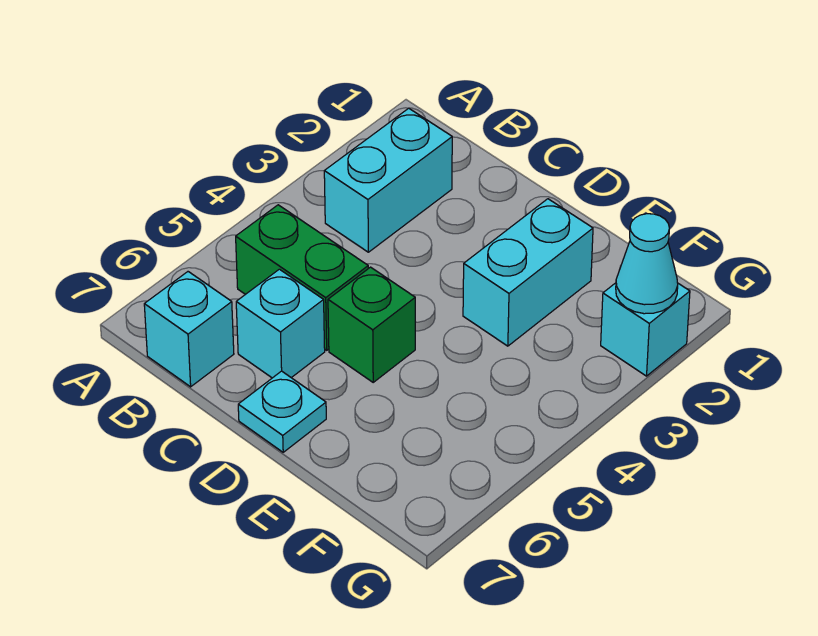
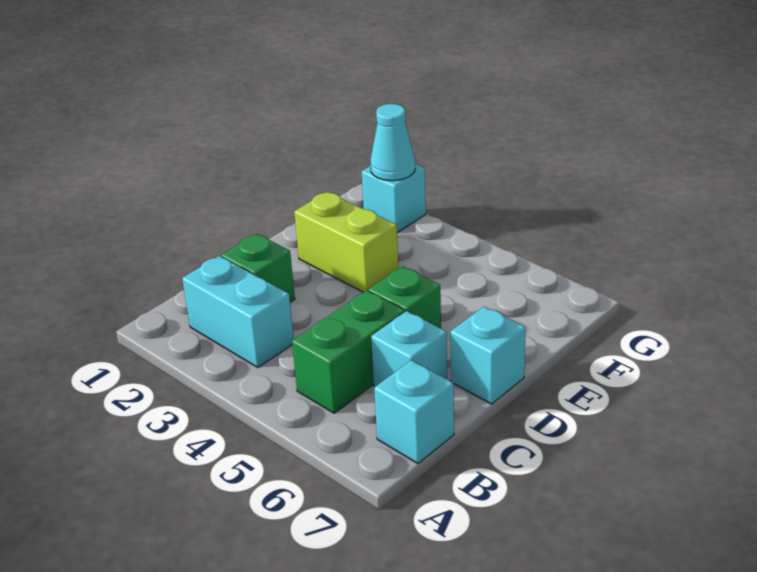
none -> green 1x1 brick [221,234,295,302]
cyan 1x1 plate [238,371,326,452] -> cyan 1x1 brick [450,307,526,404]
cyan 1x2 brick [463,199,593,346] -> lime 1x2 brick [294,192,398,292]

